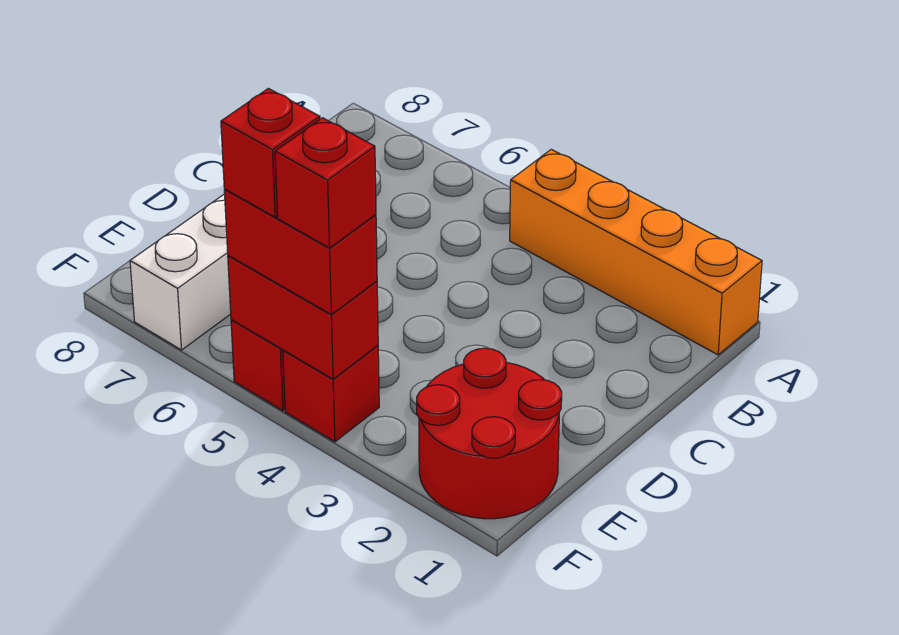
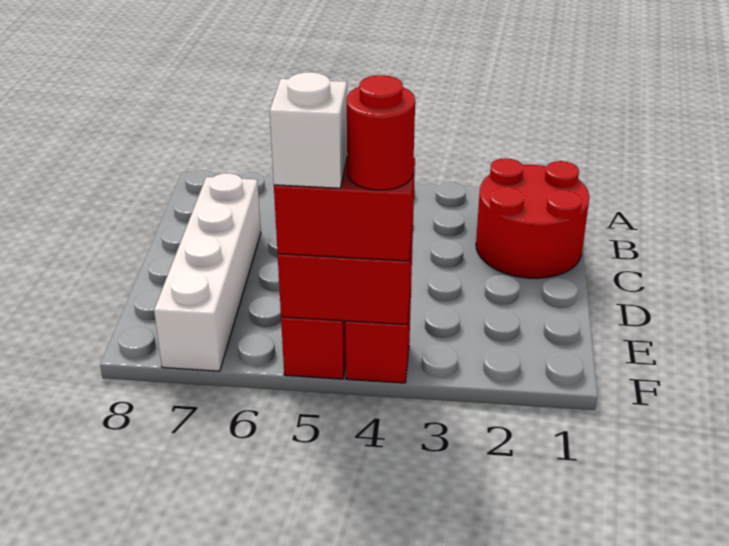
orange 1x4 brick [510,149,762,355] -> none
red 2x2 round brick [417,348,562,519] -> red 2x2 round brick moved to [476,158,589,278]
red 1x1 brick [275,118,376,248] -> red 1x1 round brick [347,75,415,190]
red 1x1 brick [221,88,320,217] -> white 1x1 brick [270,72,347,188]

